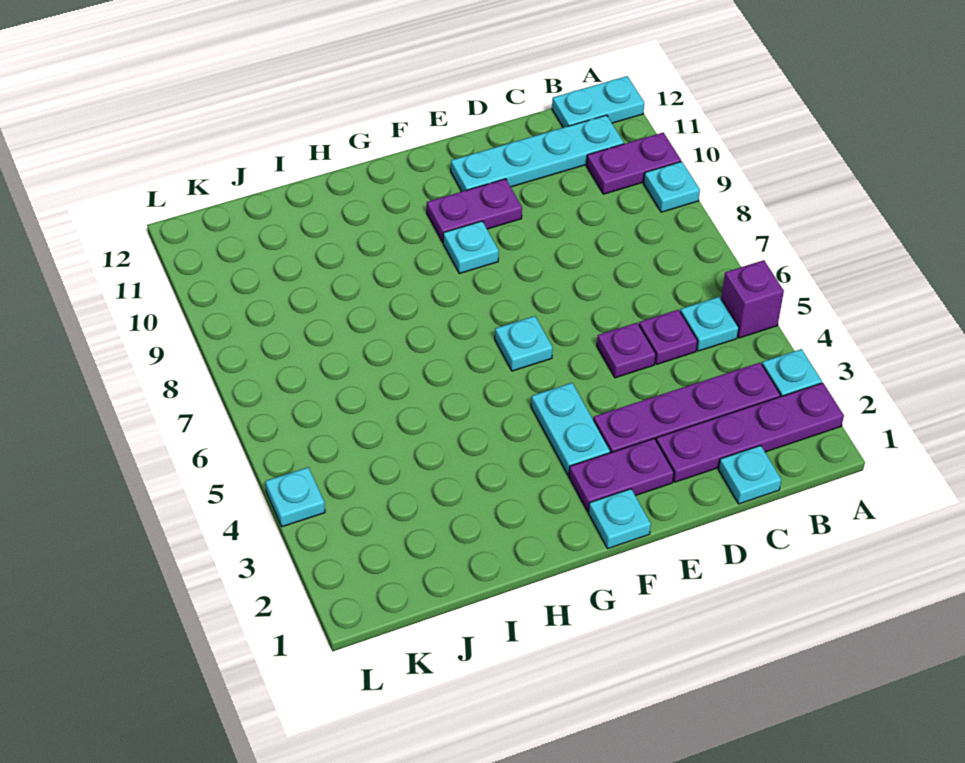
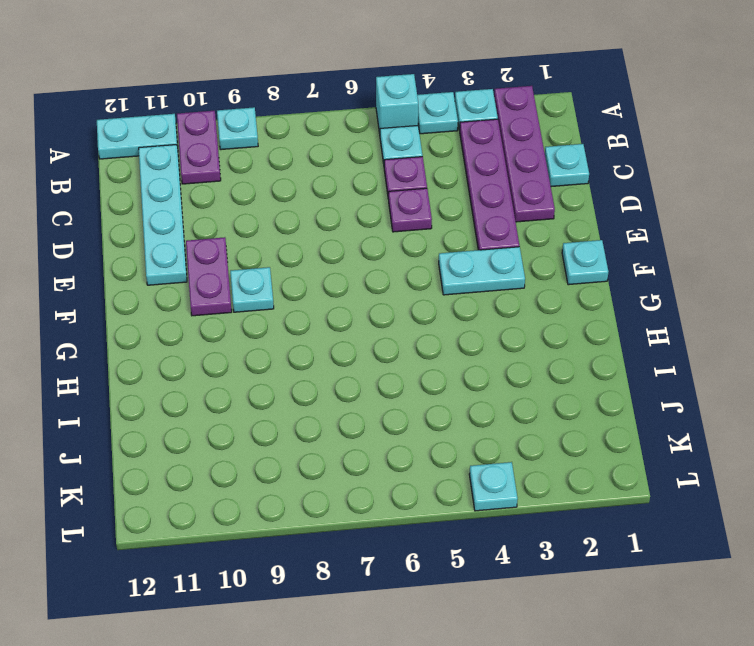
purple 1x1 brick [721,260,784,338] -> cyan 1x1 brick [376,74,418,134]
cyan 1x2 plate [552,76,644,128] -> cyan 1x2 plate turned to [97,114,178,159]
purple 1x2 plate [569,439,674,512] -> none
cyan 1x1 plate [495,316,553,371] -> cyan 1x1 plate moved to [417,92,458,134]

